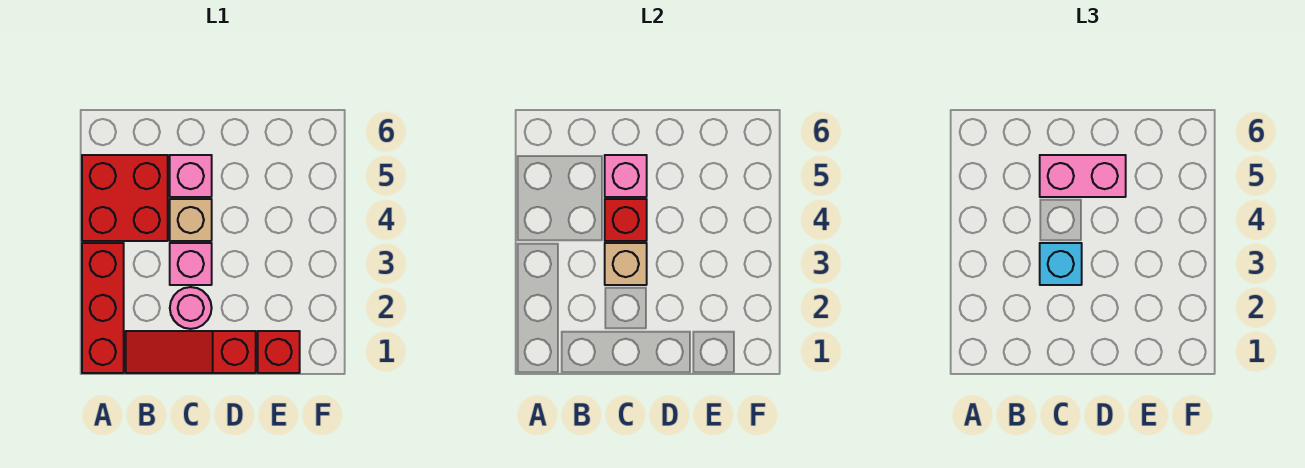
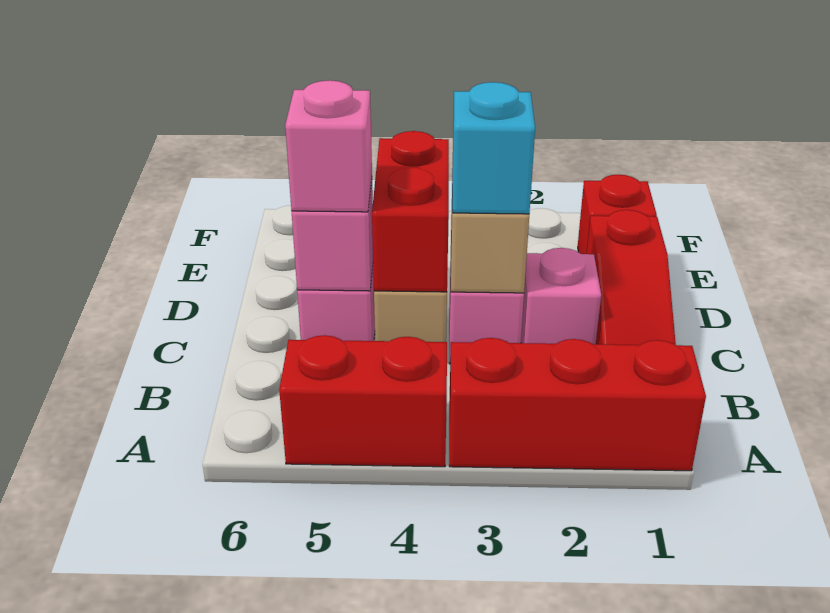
red 2x2 brick [82,155,168,241] -> red 1x2 brick [279,335,447,467]
pink 1x1 round brick [170,287,212,329] -> pink 1x1 brick [521,248,601,344]
red 1x1 brick [605,199,647,241] -> red 1x2 brick [372,131,449,292]
pink 1x2 brick [1040,155,1126,197] -> pink 1x1 brick [285,80,372,212]

